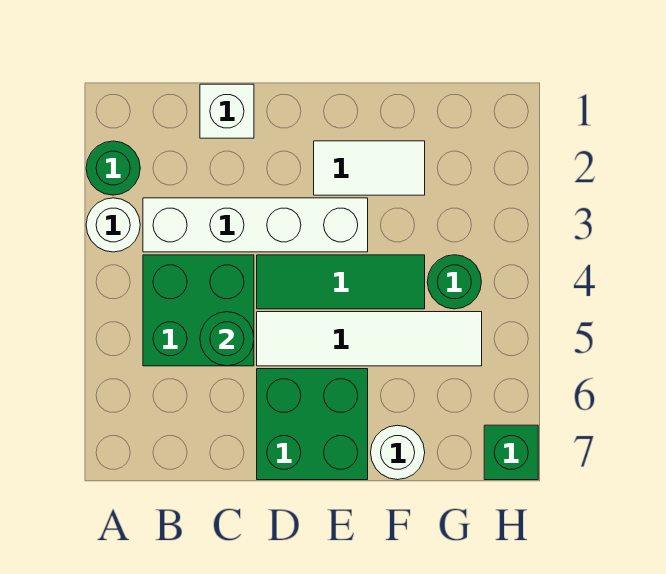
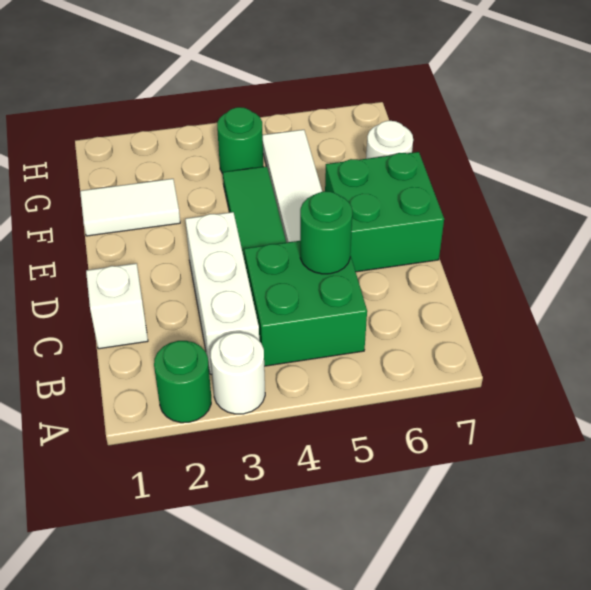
white 1x4 brick [143,198,368,252] -> white 1x3 brick [185,212,259,374]
white 1x2 tile [314,141,425,195] -> white 1x2 tile turned to [80,179,180,236]
green 1x1 brick [484,425,538,480] -> none

